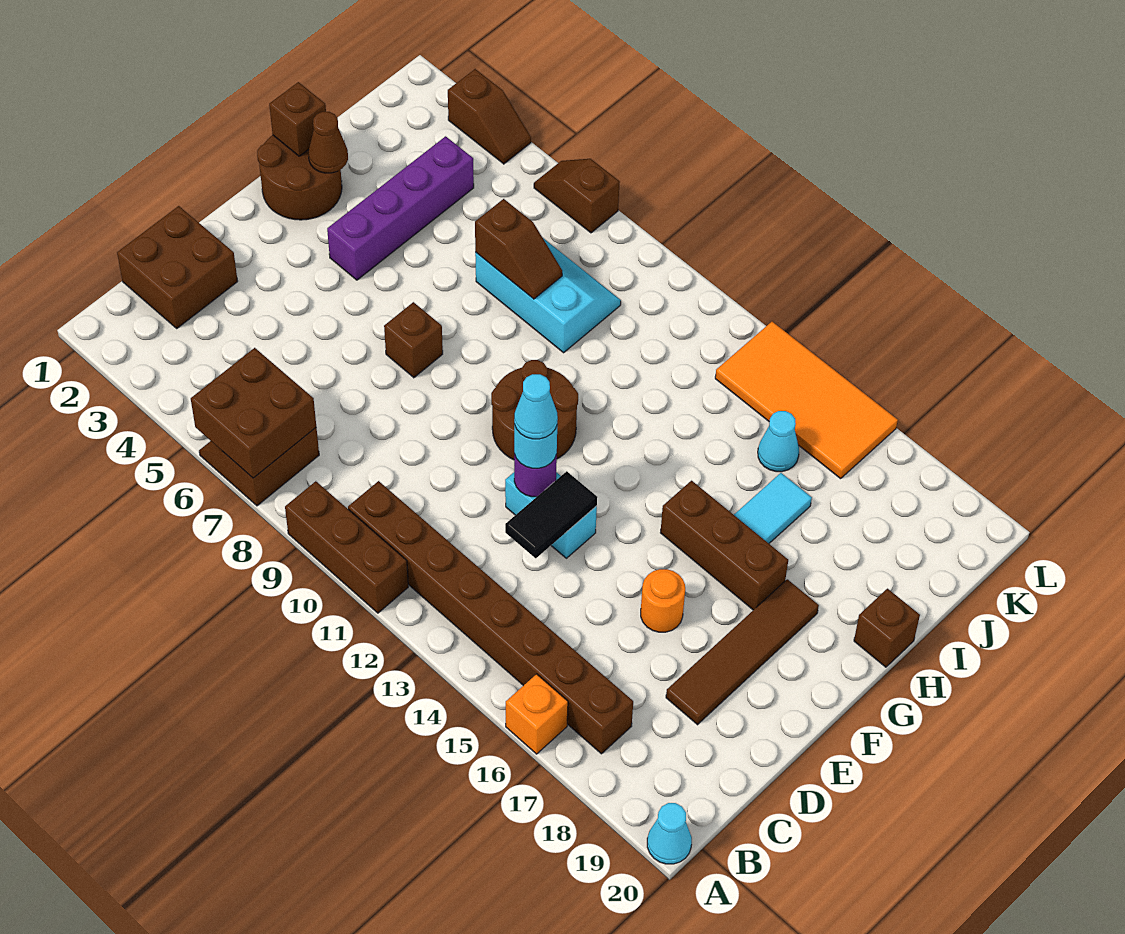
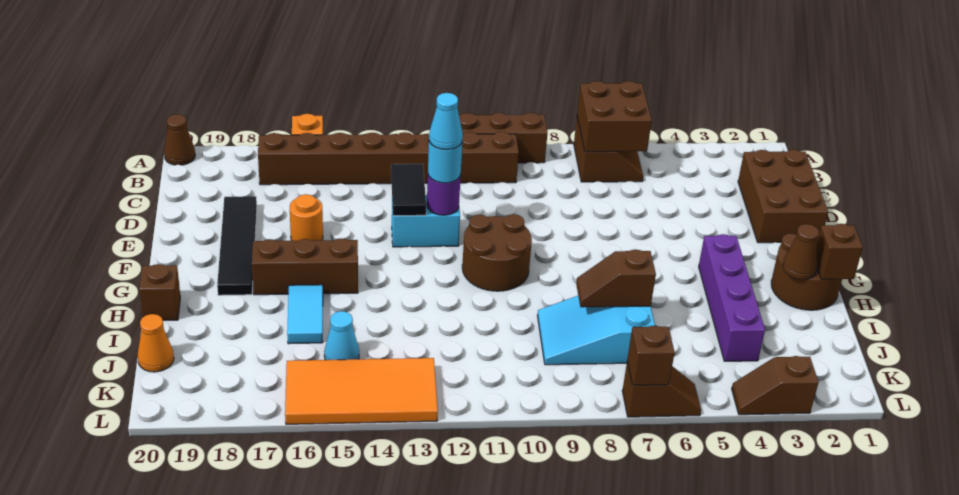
cyan 1x1 cone [647,803,692,864] -> brown 1x1 cone [164,114,195,165]
brown 2x2 brick [117,206,238,328] -> brown 2x3 brick [738,150,828,243]
brown 1x4 tile [666,579,819,725] -> black 1x4 tile [217,196,257,295]
brown 1x1 brick [384,302,443,378] -> brown 1x1 brick moved to [627,326,675,385]
cyan 2x3 slope [475,238,621,353] -> cyan 2x3 slope turned to [537,296,655,365]
none -> orange 1x1 cone [138,314,174,372]

